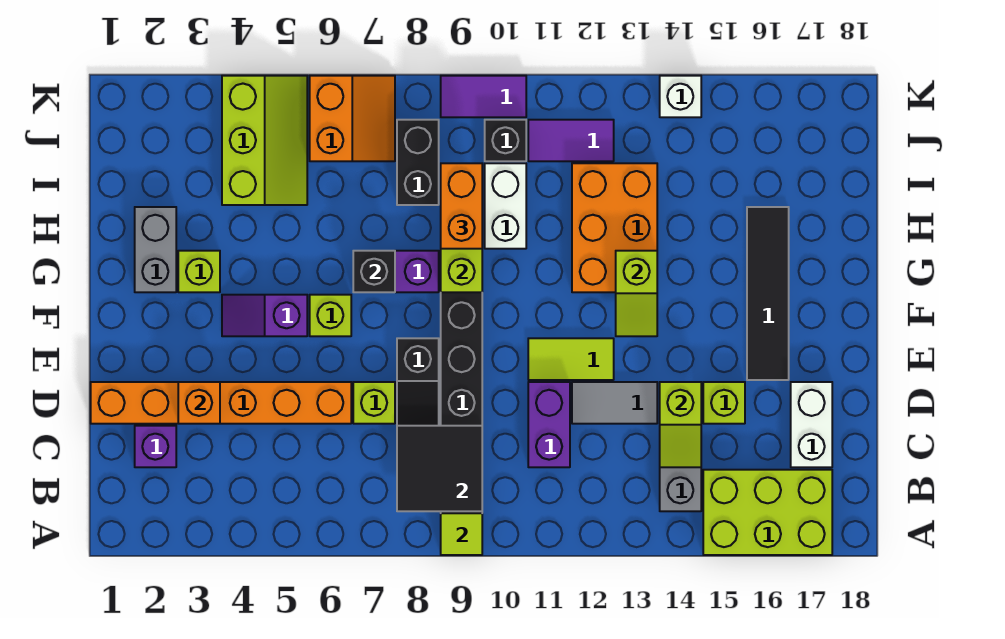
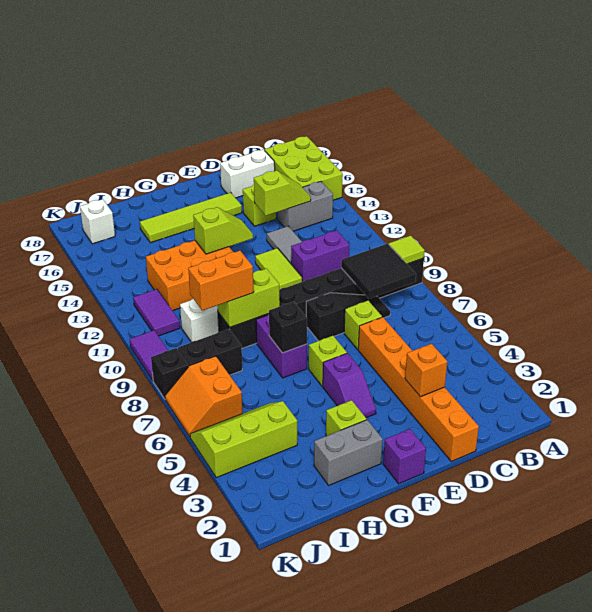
purple 1x1 brick [135,426,176,467] -> purple 1x1 brick moved to [383,429,426,484]
black 1x4 tile [747,207,789,380] -> lime 1x4 tile [140,193,242,243]
orange 2x2 slope [310,76,395,161] -> orange 2x2 slope turned to [165,356,242,437]
black 1x1 brick [485,120,526,161] -> black 1x1 brick moved to [151,348,189,399]
white 1x1 brick [660,76,701,117] -> white 1x1 brick moved to [80,199,115,244]

